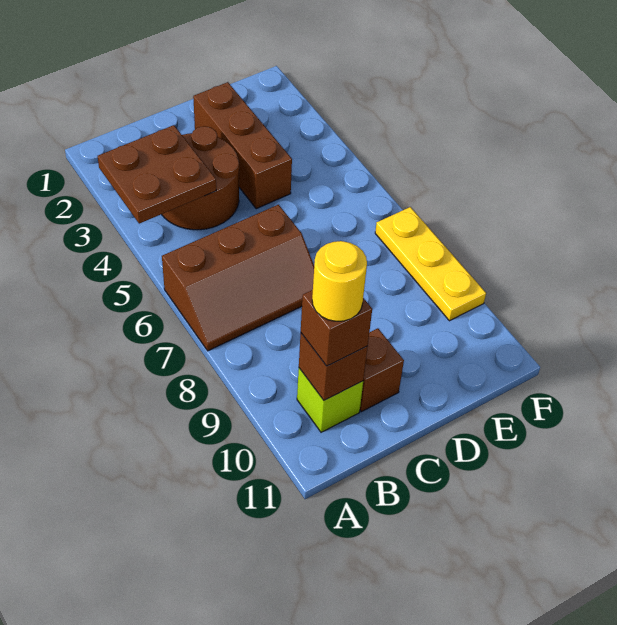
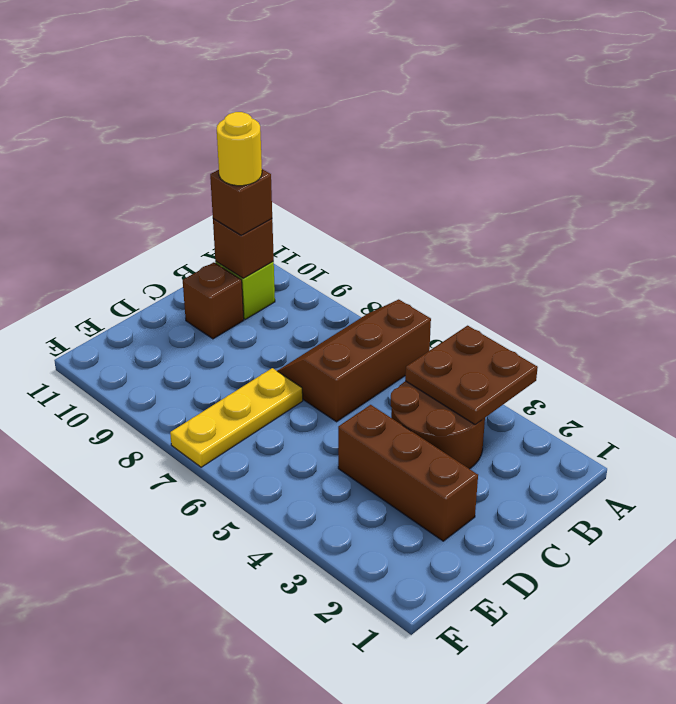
yellow 1x3 plate [375,207,486,321] -> yellow 1x3 plate turned to [170,368,303,467]

